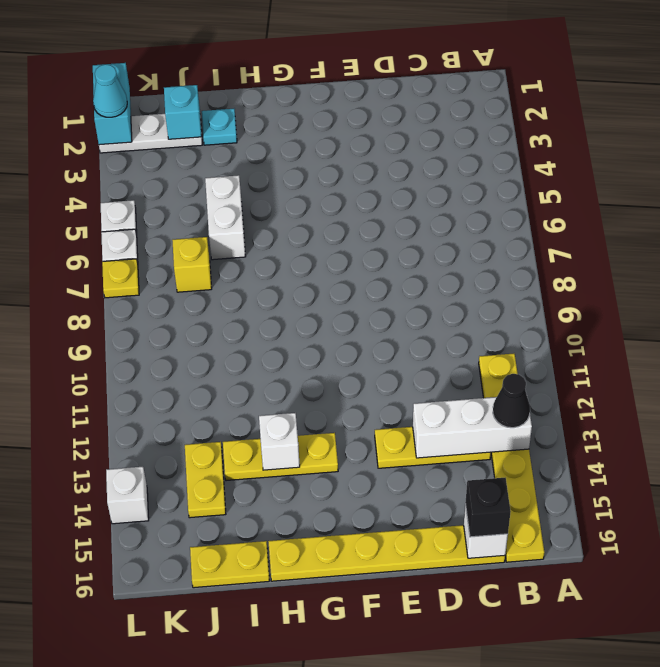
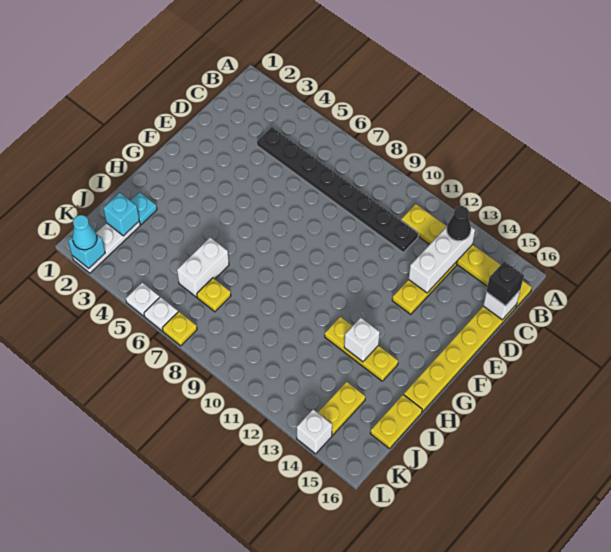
none -> black 1x8 plate [257,127,419,252]
yellow 1x3 plate [223,433,338,481] -> yellow 1x3 plate turned to [325,317,398,381]
white 1x2 brick [205,175,246,260] -> white 1x2 brick turned to [177,237,229,297]
yellow 1x1 brick [172,237,212,292] -> yellow 1x1 plate [197,278,231,312]
yellow 1x2 plate [185,442,226,518] -> yellow 1x2 plate turned to [318,382,365,435]
cyan 1x2 brick [93,63,132,145] -> cyan 1x1 brick [68,234,105,268]

